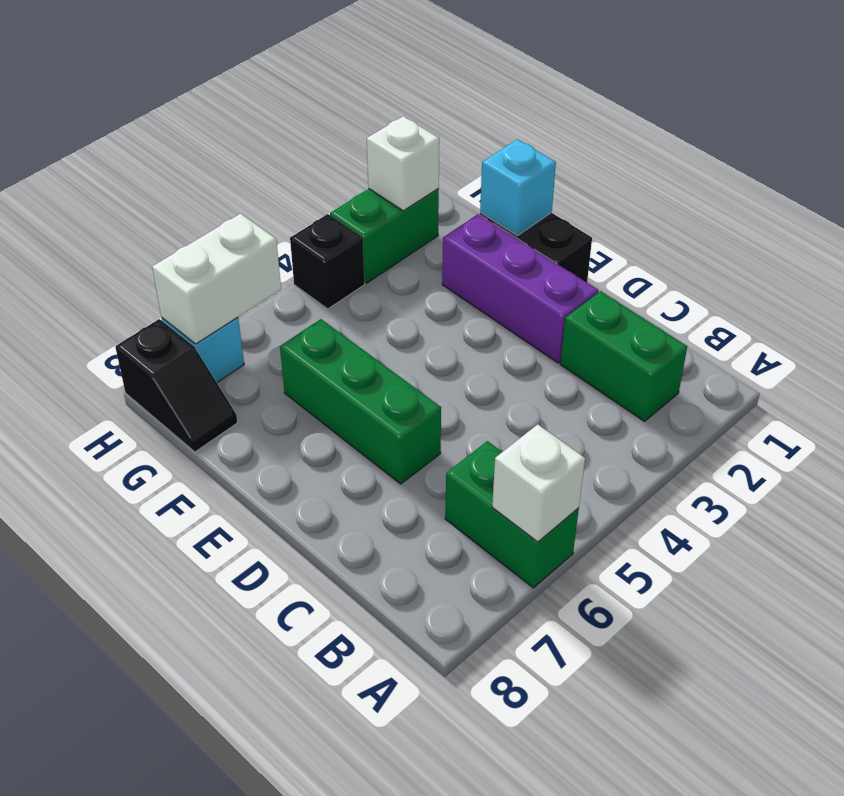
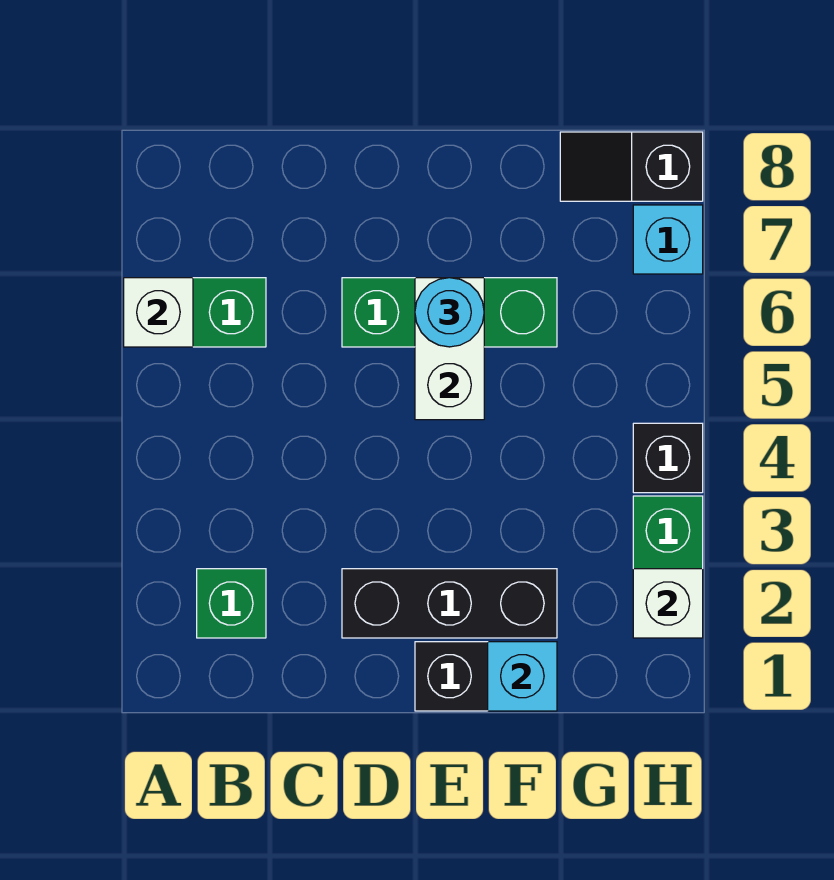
green 1x2 brick [561,291,687,421] -> green 1x1 brick [197,569,266,638]
purple 1x3 brick [442,214,598,363] -> black 1x3 brick [342,569,557,638]
none -> cyan 1x1 round brick [415,278,484,347]
white 1x2 brick [152,214,281,344] -> white 1x2 brick moved to [415,278,484,420]

